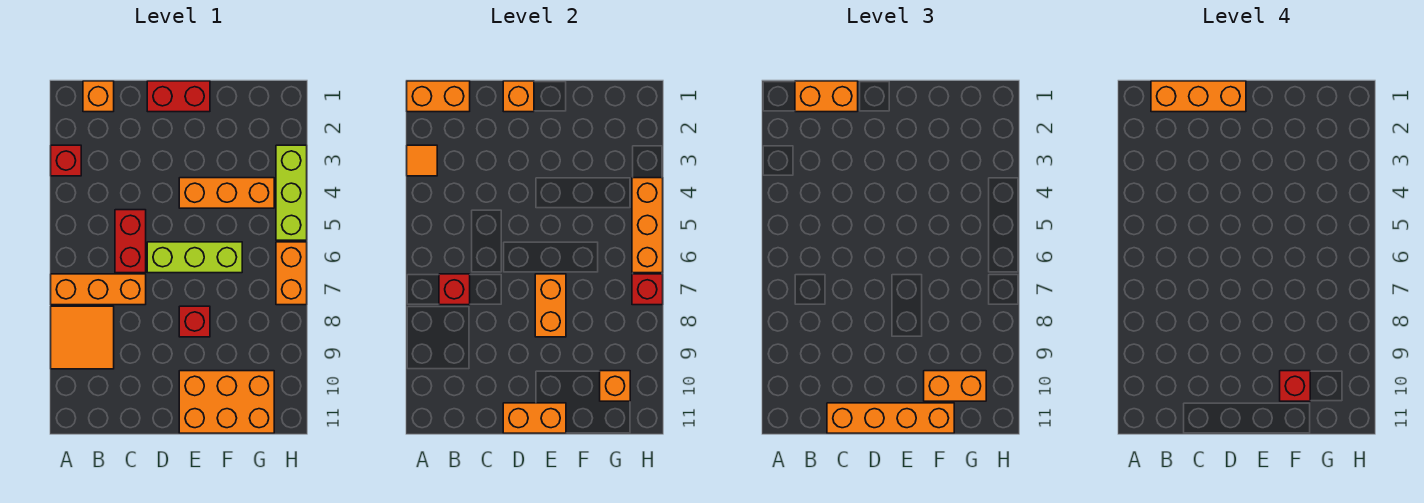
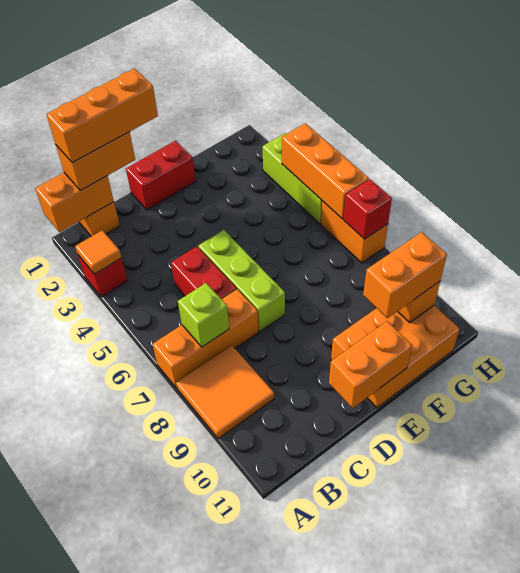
red 1x1 brick [439,274,470,305] -> lime 1x1 brick [178,283,229,347]
orange 1x4 brick [827,403,954,433] -> none
orange 1x1 brick [503,81,534,112] -> none
lime 1x3 brick [147,242,242,273] -> lime 1x3 brick turned to [198,230,285,331]
orange 1x3 brick [179,178,274,208] -> none
orange 1x2 brick [535,274,566,337] -> none
red 1x1 brick [179,306,210,337] -> none
red 1x1 brick [1280,371,1310,401] -> none

